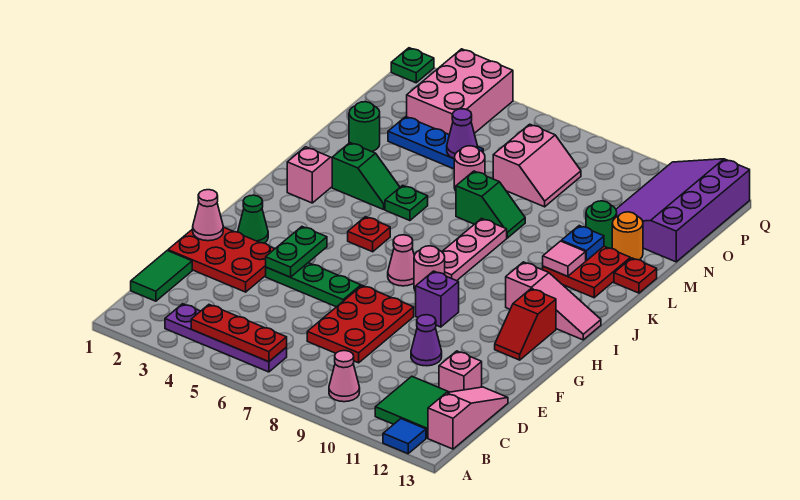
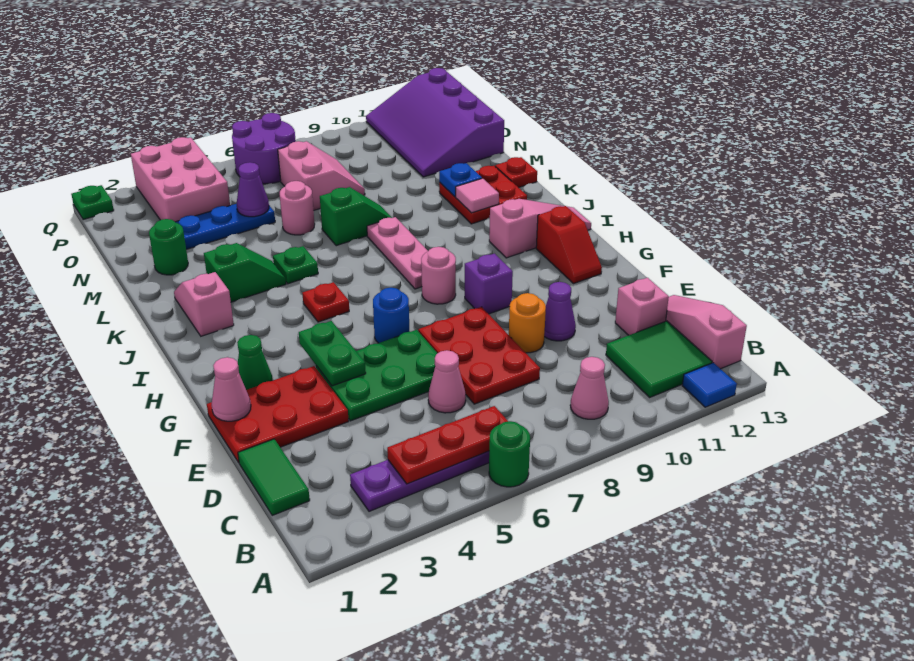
green 1x3 plate [266,263,361,307] -> green 2x3 plate [316,330,437,421]
none -> blue 1x1 round brick [373,288,410,343]
pink 1x1 cone [388,235,414,286] -> pink 1x1 cone moved to [428,350,466,413]
green 1x1 round brick [586,201,617,249] -> green 1x1 round brick moved to [489,421,530,487]
orange 1x1 round brick [612,212,643,260] -> orange 1x1 round brick moved to [509,293,546,353]
none -> purple 2x2 round brick [232,113,296,184]

